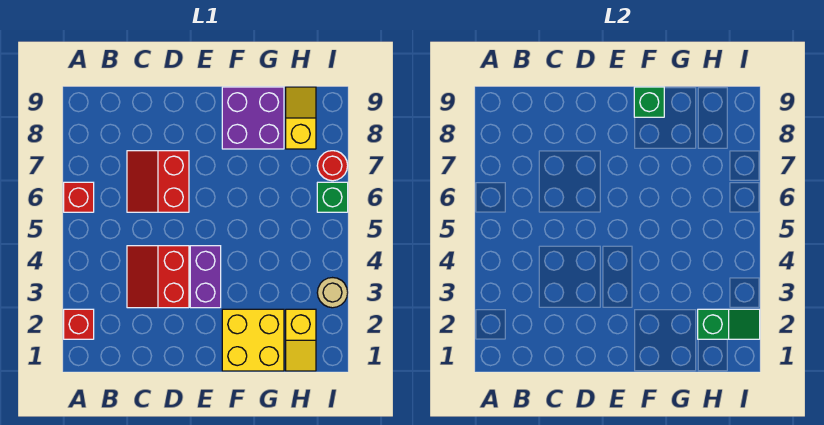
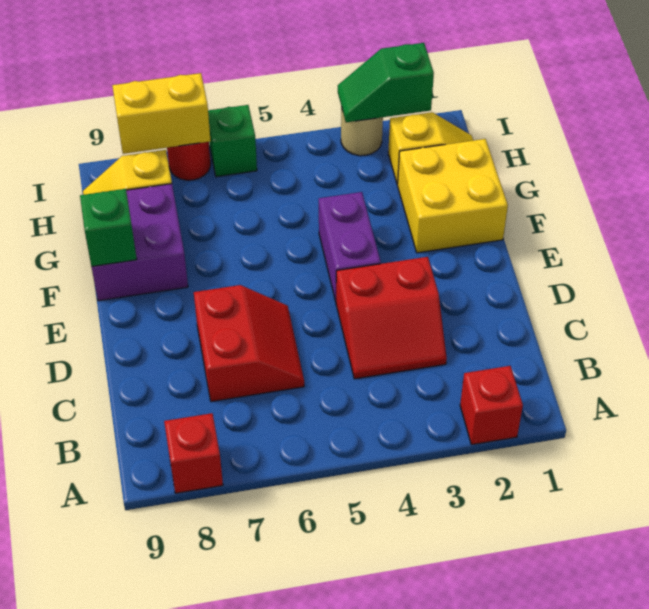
red 1x1 brick [64,182,94,212] -> red 1x1 brick moved to [164,413,223,493]
red 2x2 slope [127,151,189,212] -> red 2x2 slope turned to [194,285,304,402]
purple 1x2 brick [190,246,221,308] -> purple 1x2 brick turned to [319,192,381,301]
green 1x2 slope [698,309,760,339] -> green 1x2 slope turned to [338,43,434,122]
none -> yellow 1x2 brick [112,73,211,154]

